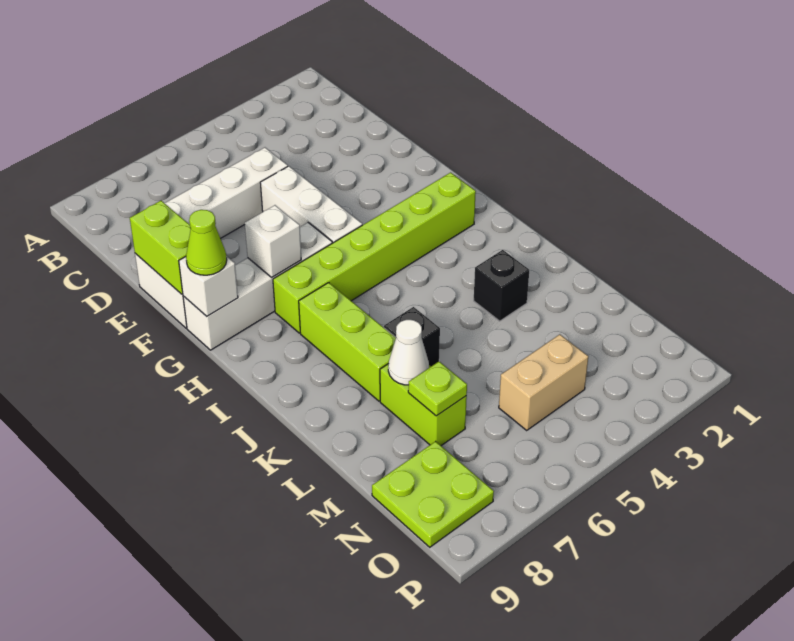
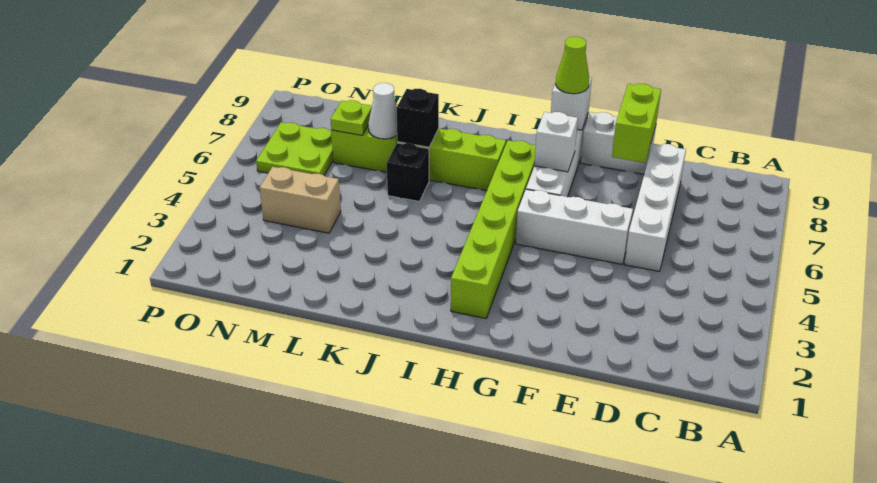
lime 1x2 brick [130,201,191,294] -> lime 1x2 brick turned to [612,84,661,163]
black 1x1 brick [474,250,529,321] -> black 1x1 brick moved to [396,89,439,147]
tan 1x2 brick [499,334,588,430] -> tan 1x2 brick turned to [260,167,341,233]
lime 2x2 plate [372,441,494,547] -> lime 2x2 plate moved to [256,122,333,176]

